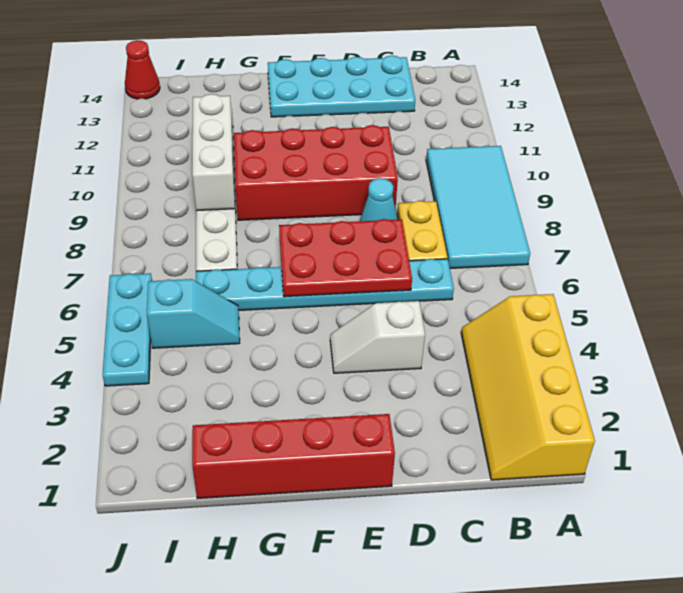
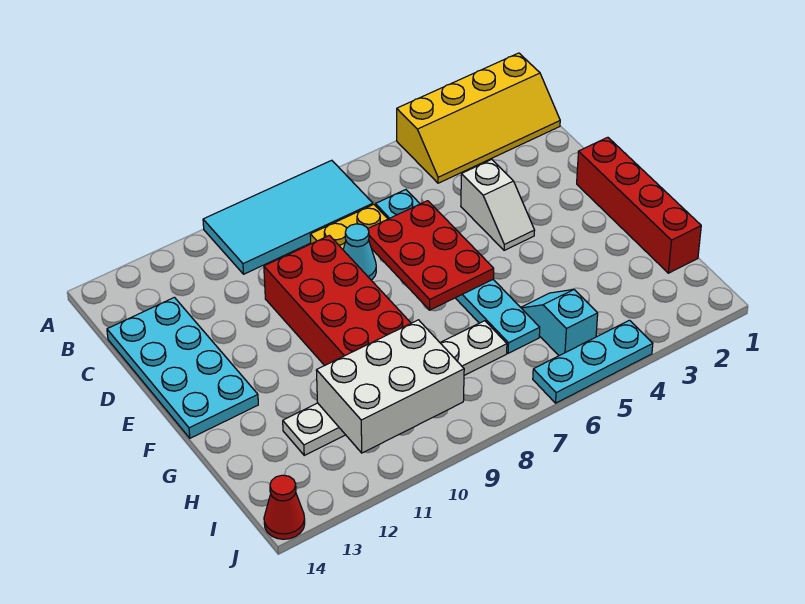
white 1x3 brick [192,94,235,211] -> white 2x3 brick [316,320,464,453]

